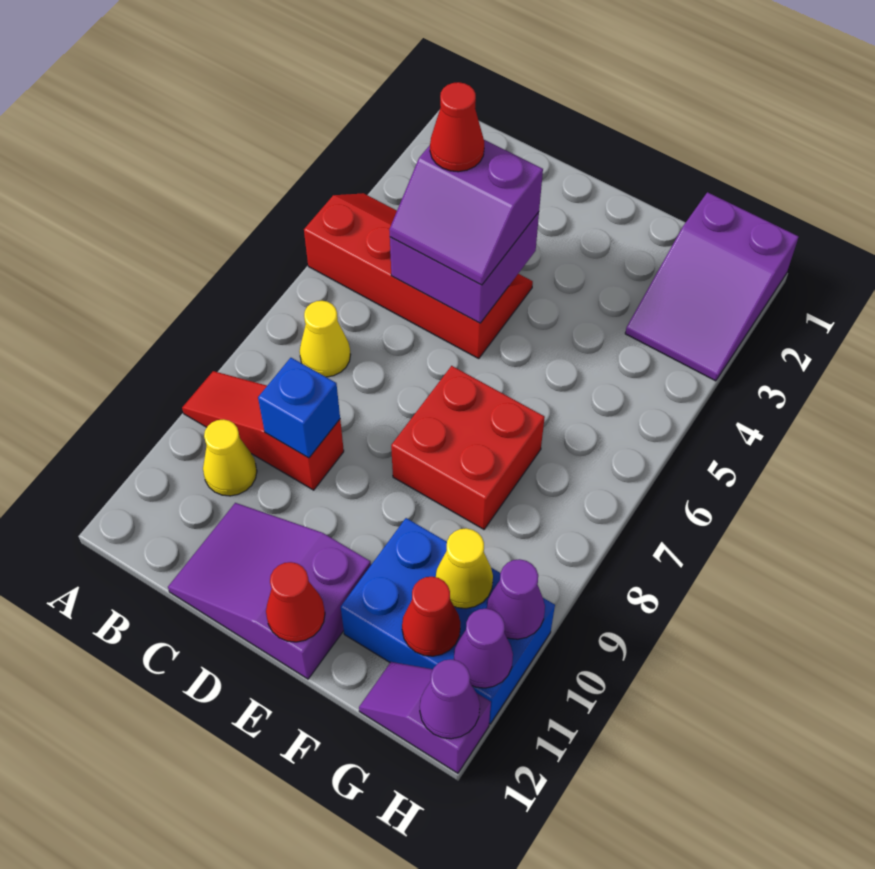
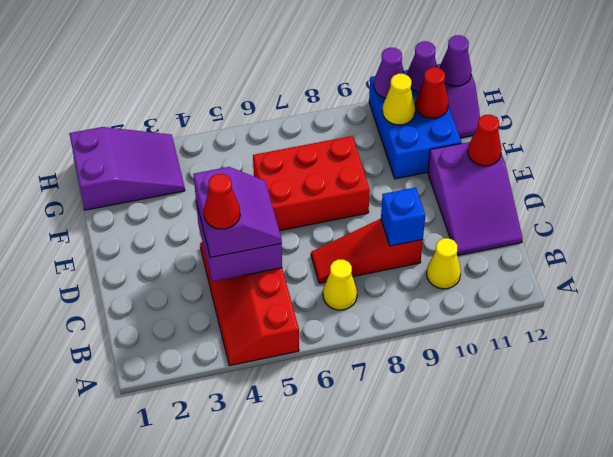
red 1x3 slope [182,371,344,490] -> red 1x3 slope turned to [311,219,423,283]
red 2x2 brick [391,366,545,529] -> red 2x3 brick [253,136,370,231]

